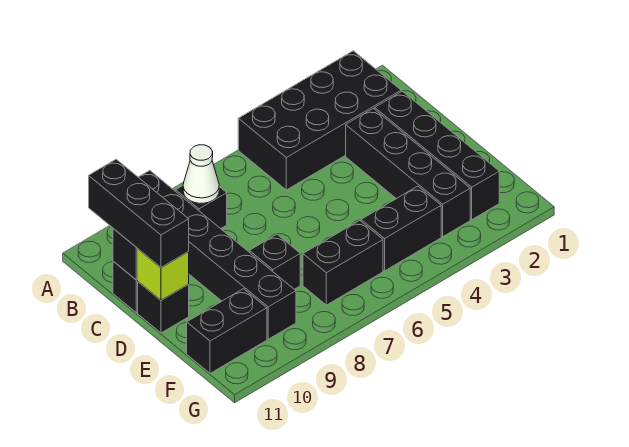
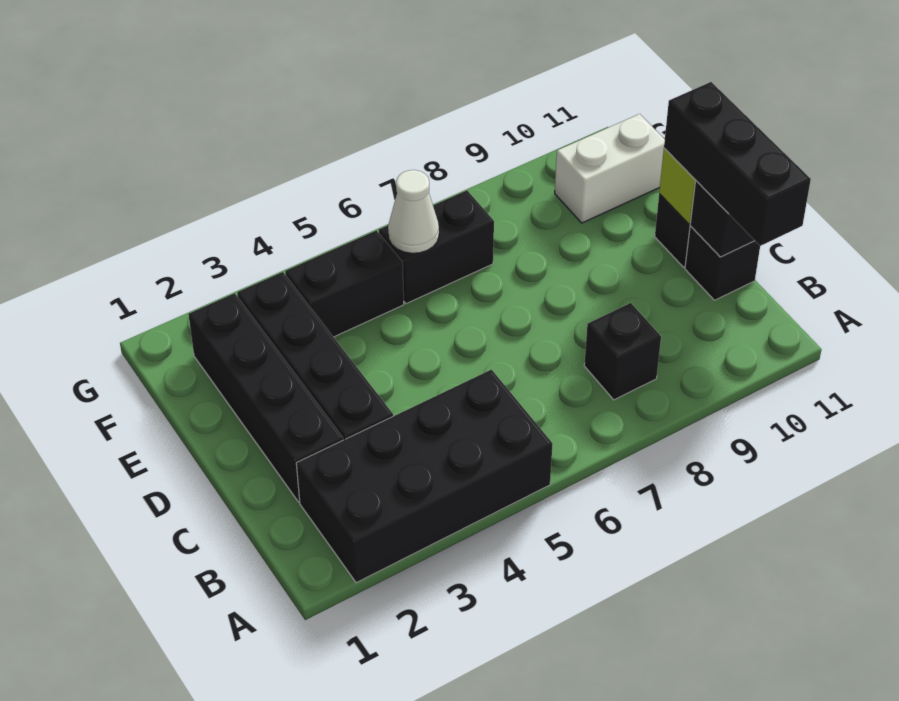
black 1x6 brick [138,170,296,339] -> none
white 1x1 cone [183,145,219,203] -> white 1x1 cone moved to [388,170,439,253]
black 1x1 brick [249,234,300,289] -> none
black 1x2 brick [187,289,267,373] -> white 1x2 brick [555,114,665,223]

